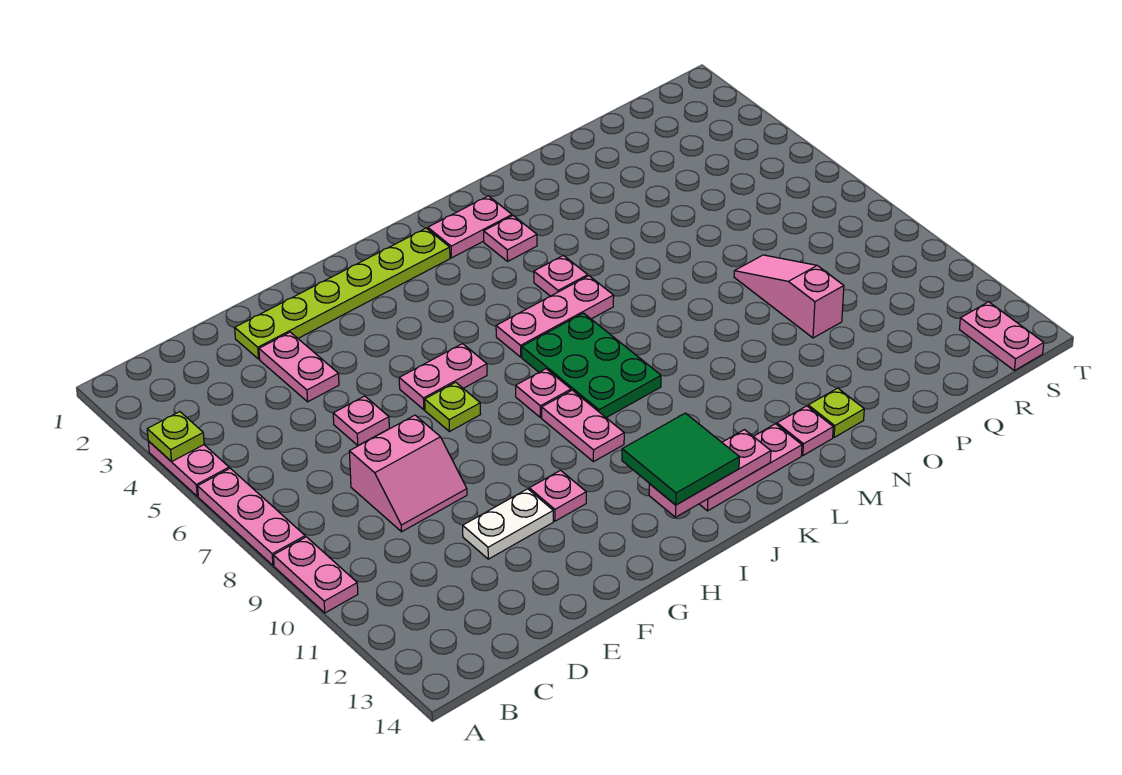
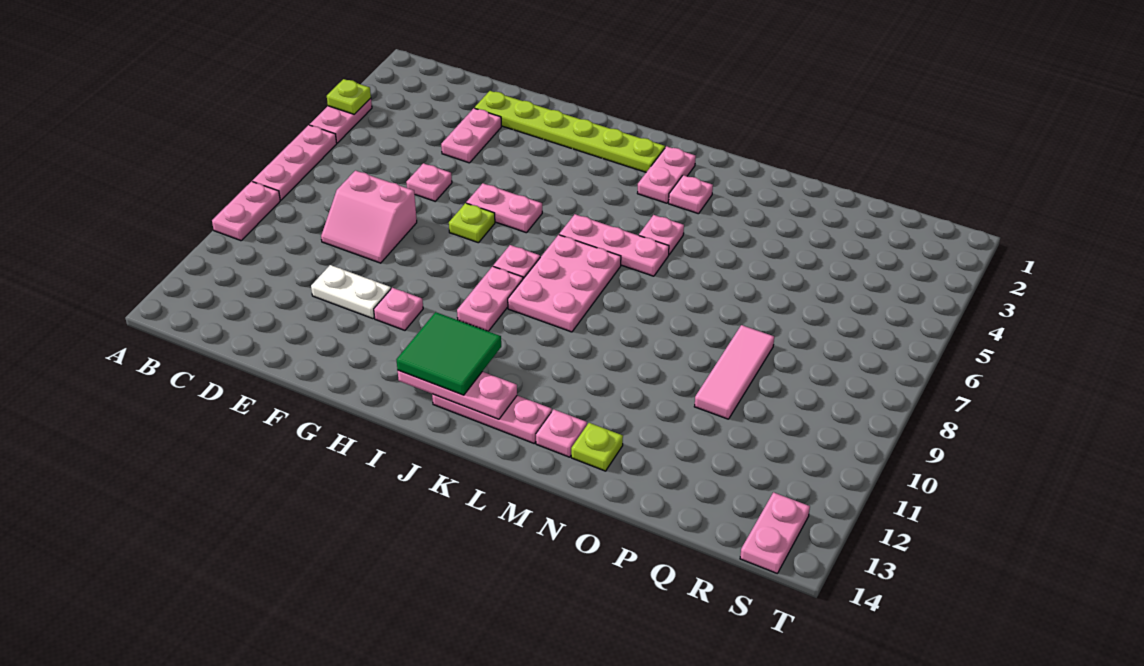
green 2x3 plate [522,313,661,418] -> pink 2x3 plate [508,235,621,332]
pink 1x2 plate [428,196,512,258] -> pink 1x2 plate turned to [637,146,696,203]
pink 1x3 slope [734,255,844,338] -> pink 1x3 tile [694,325,774,419]

